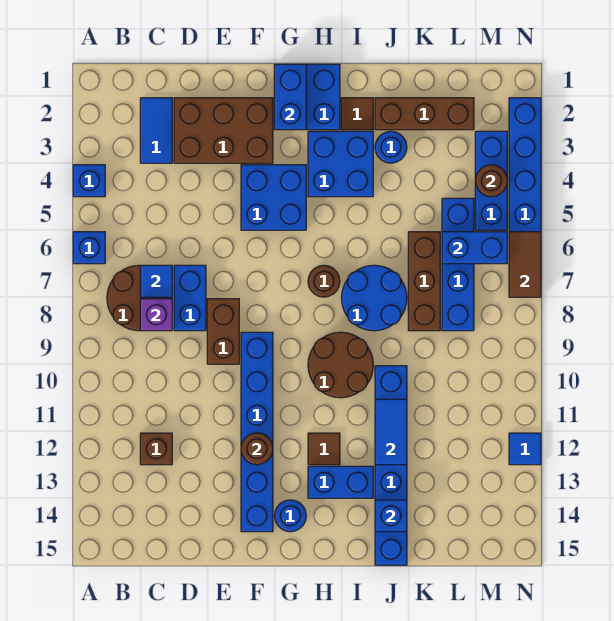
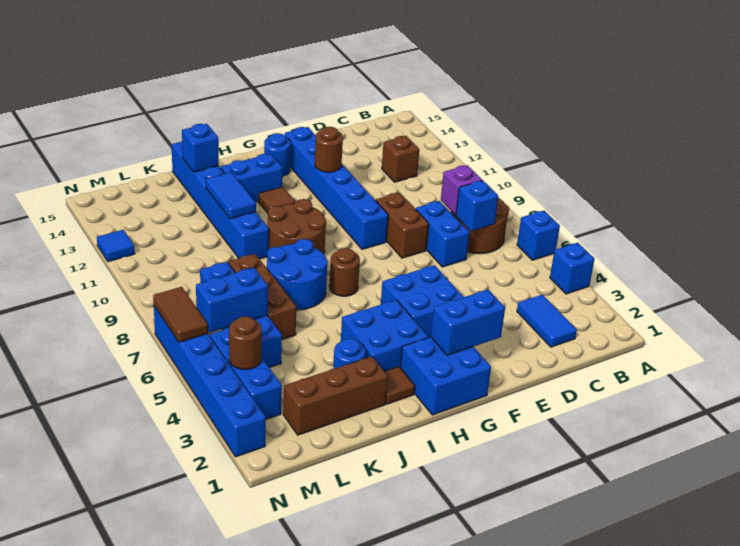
blue 1x1 tile [140,265,172,297] -> blue 1x1 brick [456,181,498,231]
brown 2x3 brick [174,98,273,163] -> none
blue 1x2 brick [274,64,306,130] -> blue 1x2 brick turned to [431,290,505,355]

